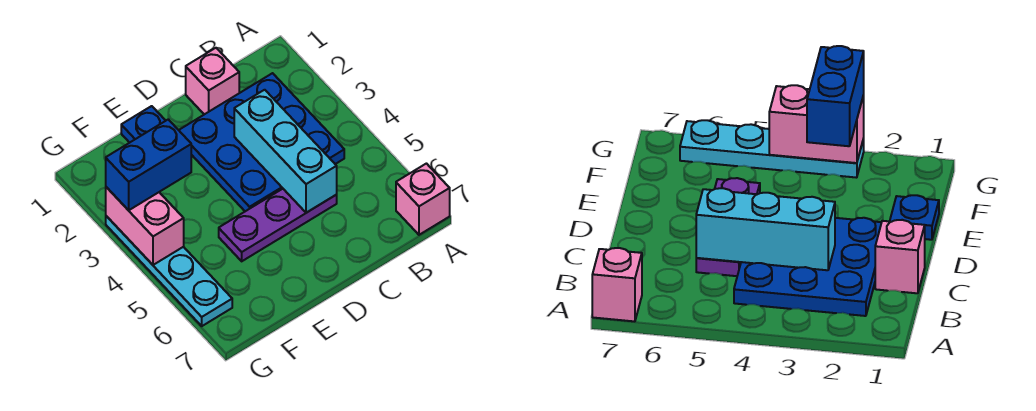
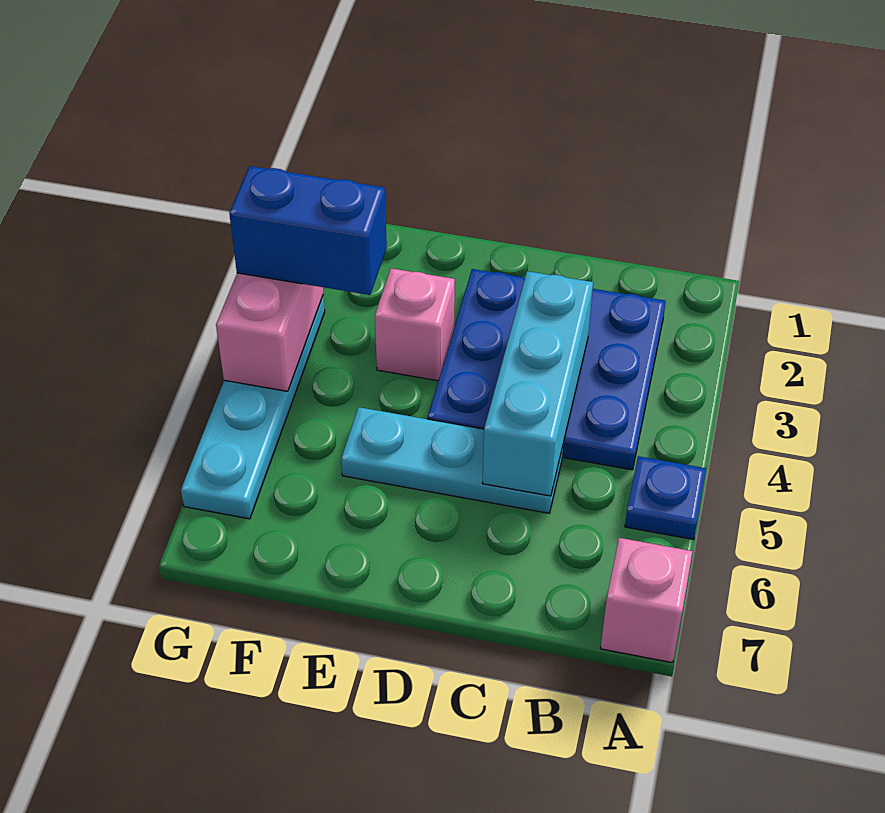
pink 1x1 brick [186,48,239,114] -> pink 1x1 brick moved to [375,268,455,381]
purple 1x3 plate [219,189,337,261] -> cyan 1x3 plate [341,407,563,513]
blue 1x1 plate [121,106,166,143] -> blue 1x1 plate moved to [625,456,706,540]

